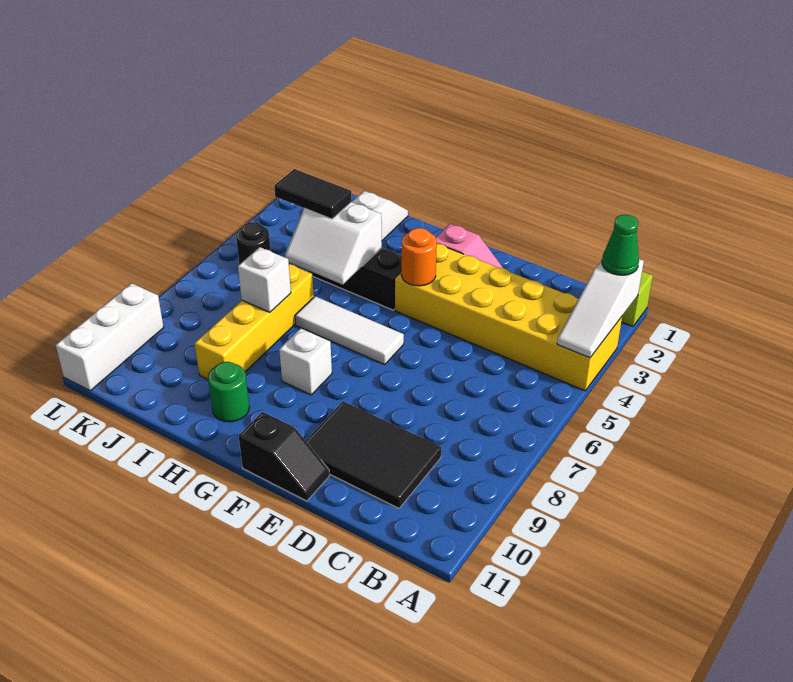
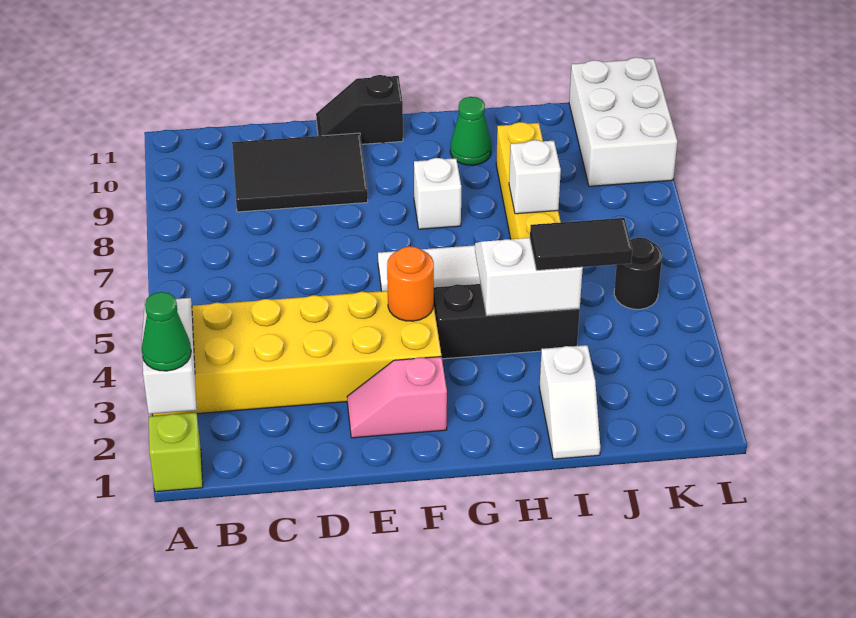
green 1x1 round brick [208,362,249,422] -> green 1x1 cone [450,97,491,165]
white 1x3 brick [56,283,164,391] -> white 2x3 brick [569,57,677,186]

